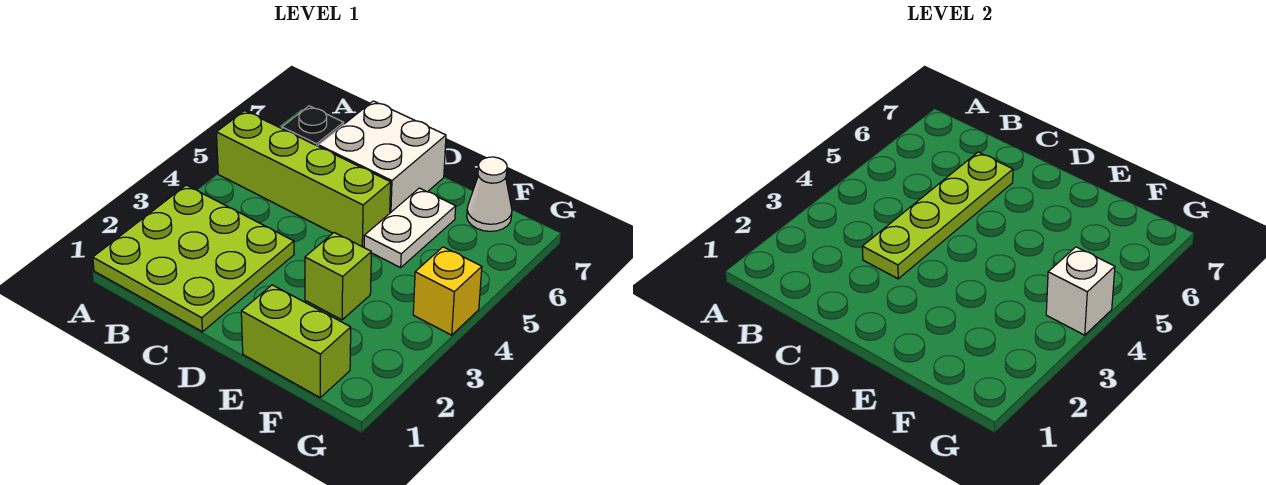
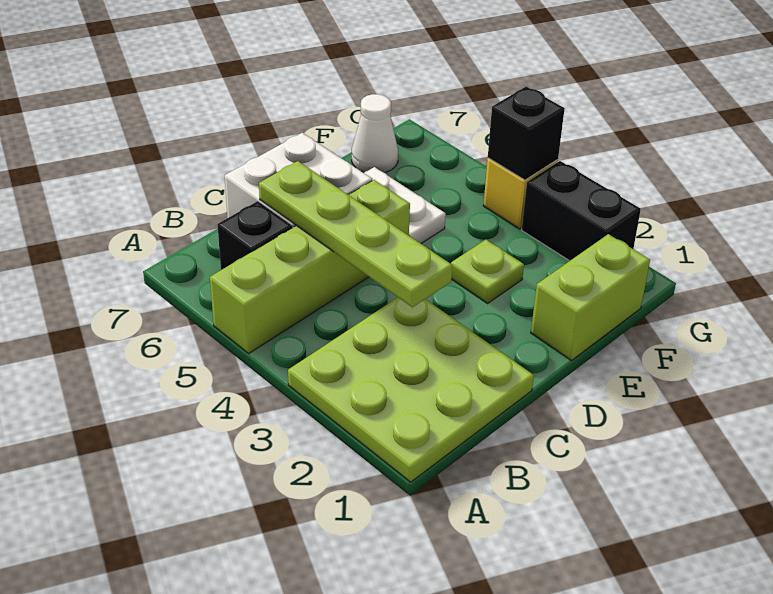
lime 1x1 brick [305,233,371,320] -> lime 1x1 plate [451,240,524,303]
none -> black 1x2 brick [522,161,641,261]
white 1x1 brick [1046,247,1115,335] -> black 1x1 brick [488,87,565,180]

